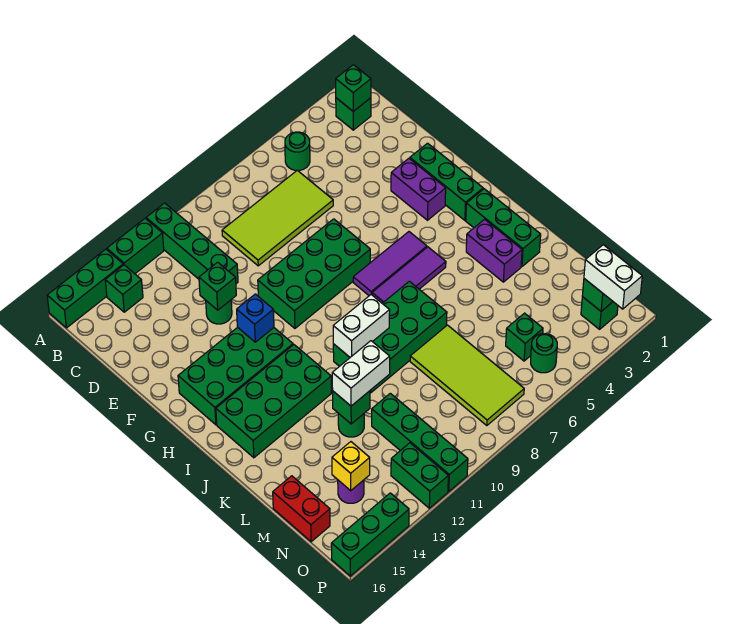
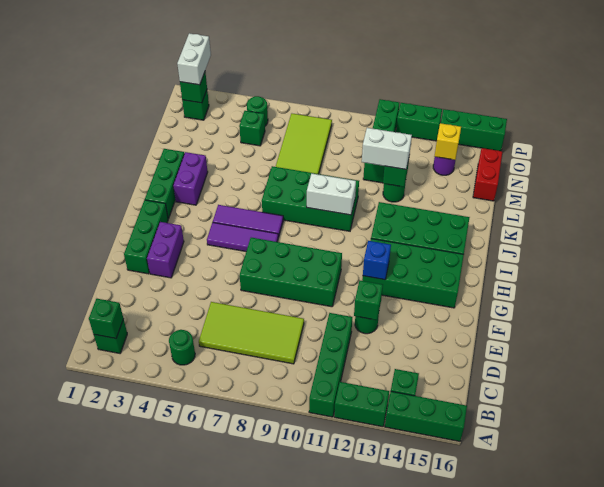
green 1x2 brick [391,443,448,508] -> green 1x2 brick turned to [396,103,442,141]

